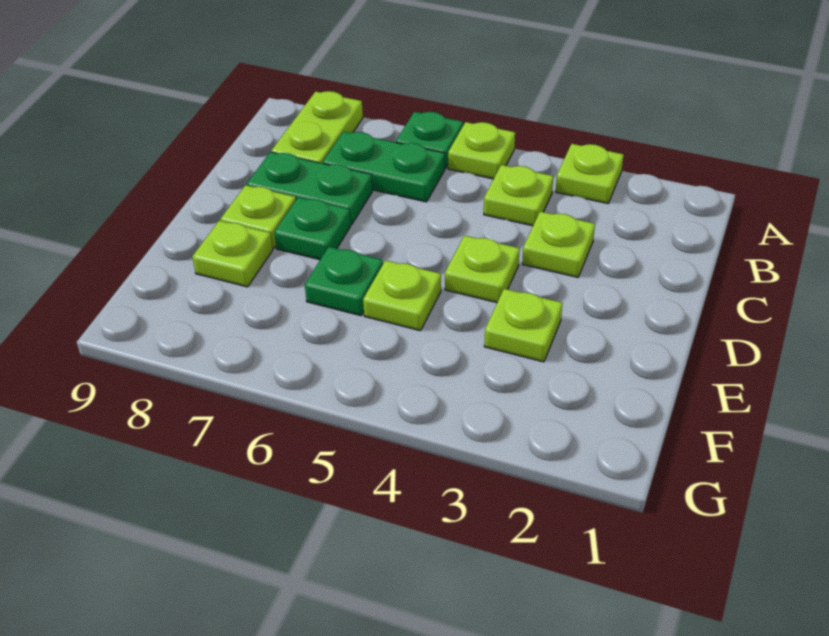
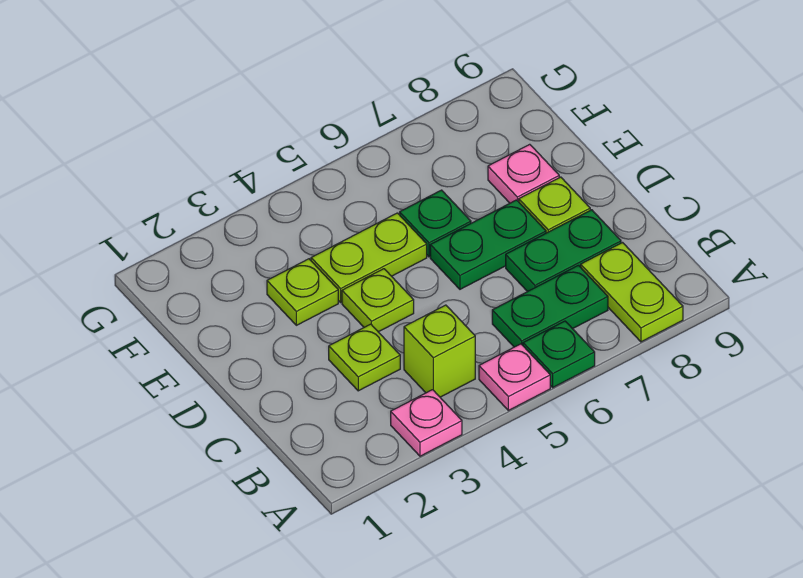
lime 1x1 plate [556,144,624,204] -> pink 1x1 plate [391,390,462,456]
lime 1x1 plate [448,122,515,179] -> pink 1x1 plate [479,344,550,410]
lime 1x1 plate [484,165,553,226] -> lime 1x1 brick [404,305,475,397]
green 1x1 plate [274,197,351,260] -> green 1x2 plate [430,200,546,289]
lime 1x1 plate [363,260,441,331] -> lime 1x2 plate [311,213,427,302]
lime 1x1 plate [192,221,273,287] -> pink 1x1 plate [488,144,559,203]

